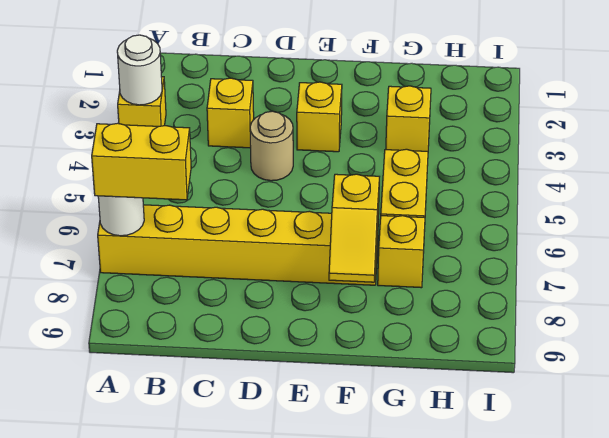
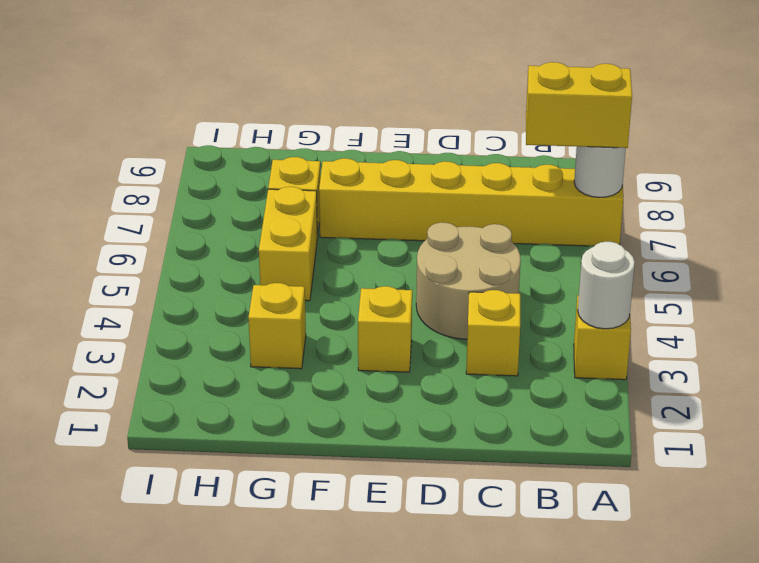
tan 1x1 round brick [250,111,293,181] -> tan 2x2 round brick [416,222,521,339]
yellow 1x2 slope [329,174,379,282] -> none

